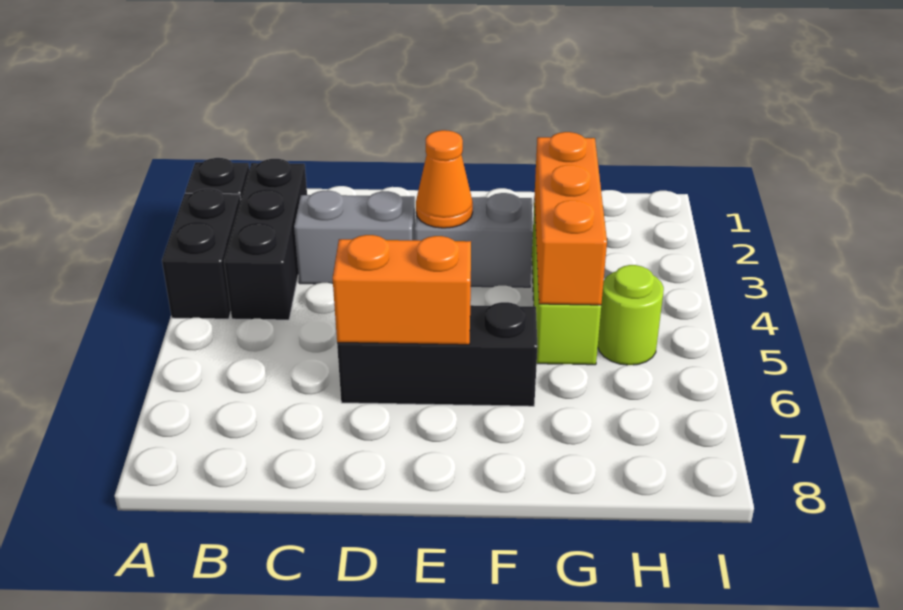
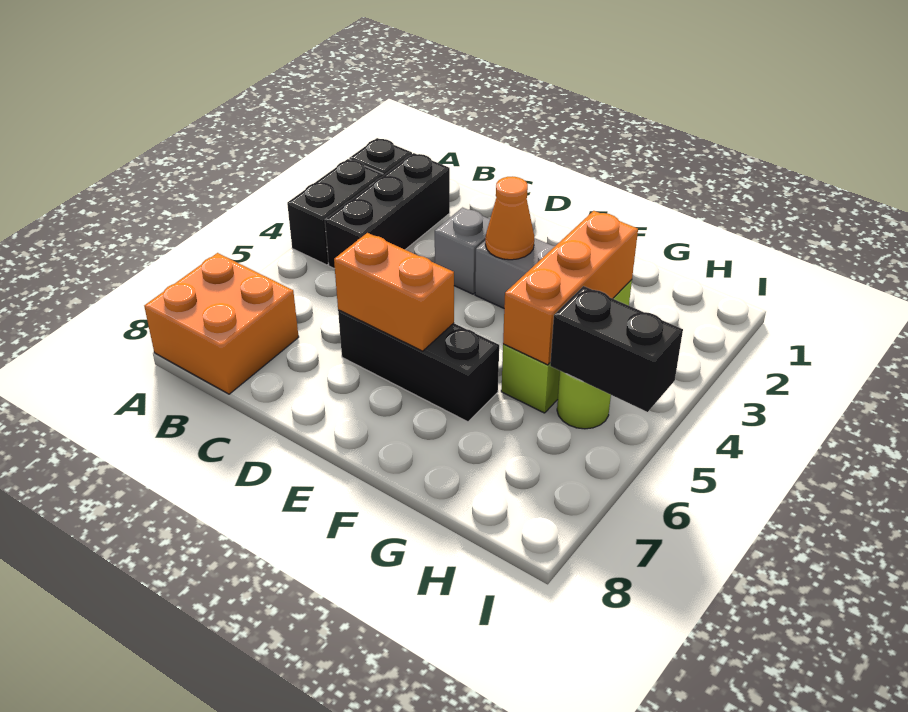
none -> orange 2x2 brick [144,253,299,394]
grey 1x2 brick [294,191,415,284] -> grey 1x1 brick [435,208,490,294]
none -> black 1x2 brick [550,286,683,412]

